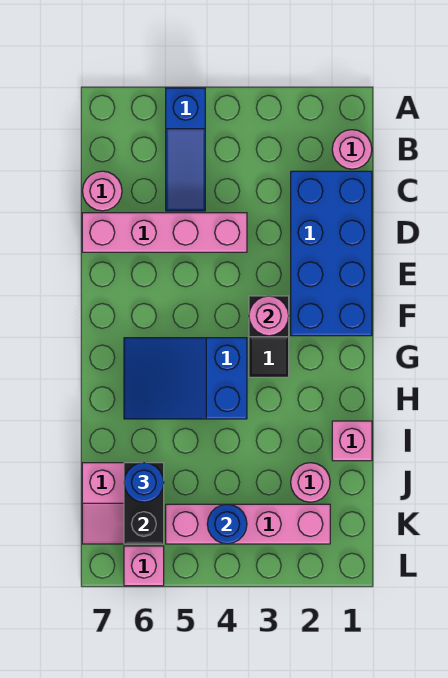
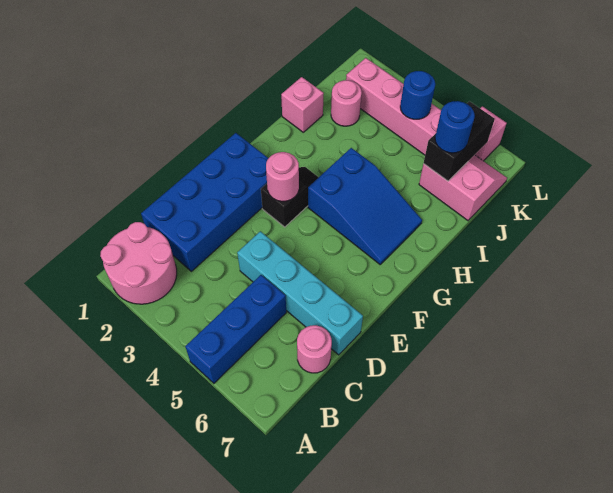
blue 1x3 slope [166,88,205,211] -> blue 1x3 brick [185,275,286,383]
pink 1x1 round brick [332,130,372,169] -> pink 2x2 round brick [100,222,177,304]
pink 1x4 brick [82,213,247,252] -> cyan 1x4 brick [237,231,363,355]

